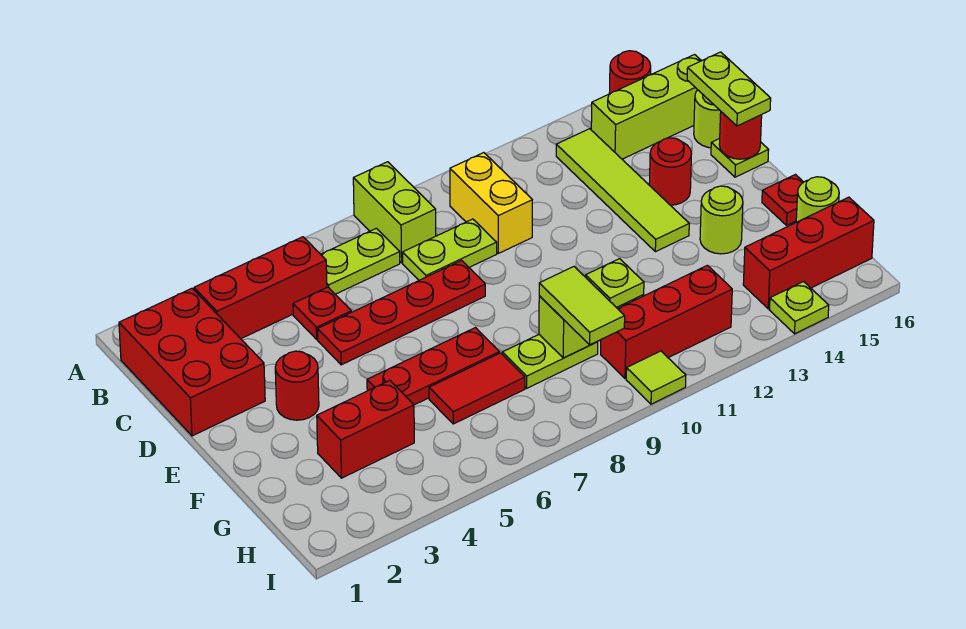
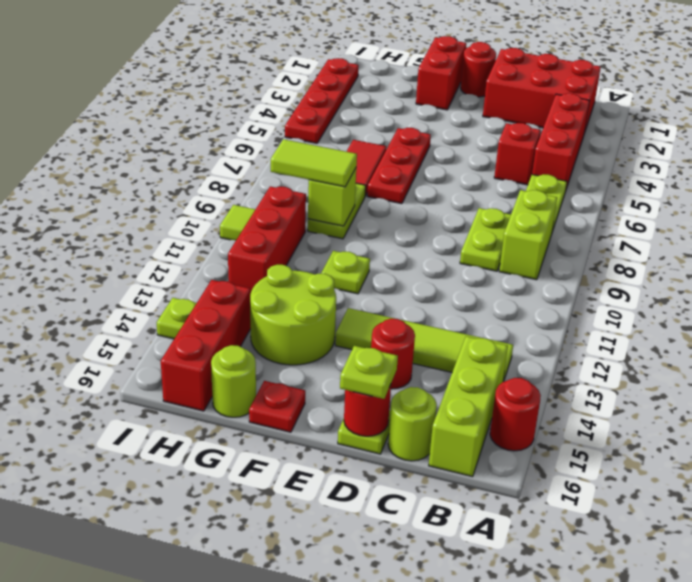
lime 1x2 brick [353,162,436,263] -> lime 1x2 brick turned to [499,190,557,280]
yellow 1x2 brick [450,153,532,253] -> none
red 1x1 plate [293,287,351,339] -> red 1x1 brick [494,123,541,185]
lime 1x2 plate [687,52,771,126] -> lime 1x1 plate [340,346,398,399]
red 1x4 plate [318,260,485,365] -> red 1x4 plate moved to [285,58,359,143]
red 1x1 round brick [275,351,319,420] -> red 1x1 round brick moved to [461,42,496,97]
lime 1x1 round brick [700,186,743,254] -> lime 2x2 round brick [250,265,336,365]
red 1x2 brick [317,380,414,478] -> red 1x2 brick moved to [416,36,466,110]

